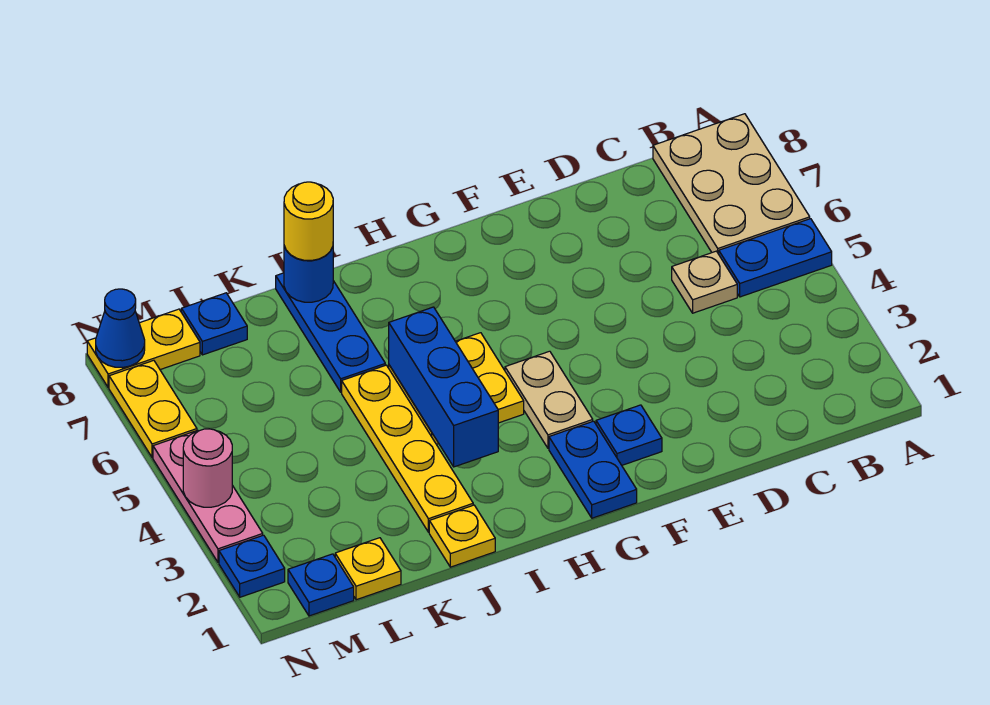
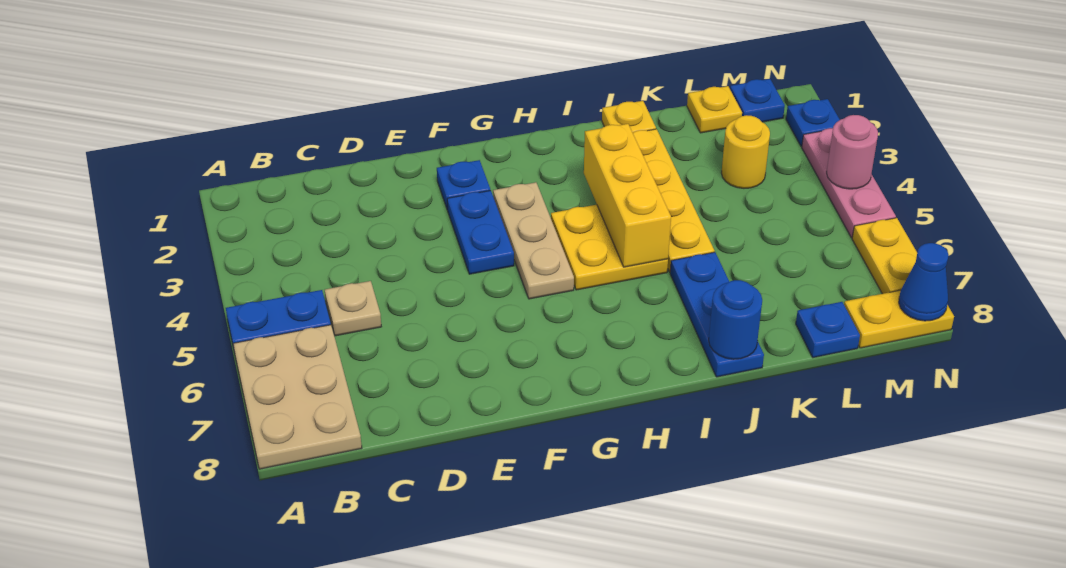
blue 1x2 plate [549,421,637,518] -> blue 1x2 plate moved to [447,190,514,274]
tan 1x2 plate [505,351,593,448] -> tan 1x3 plate [493,182,574,299]
blue 1x3 brick [389,307,498,467] -> yellow 1x3 brick [584,124,671,267]
yellow 1x1 round brick [284,182,333,261] -> yellow 1x1 round brick moved to [721,115,770,188]

